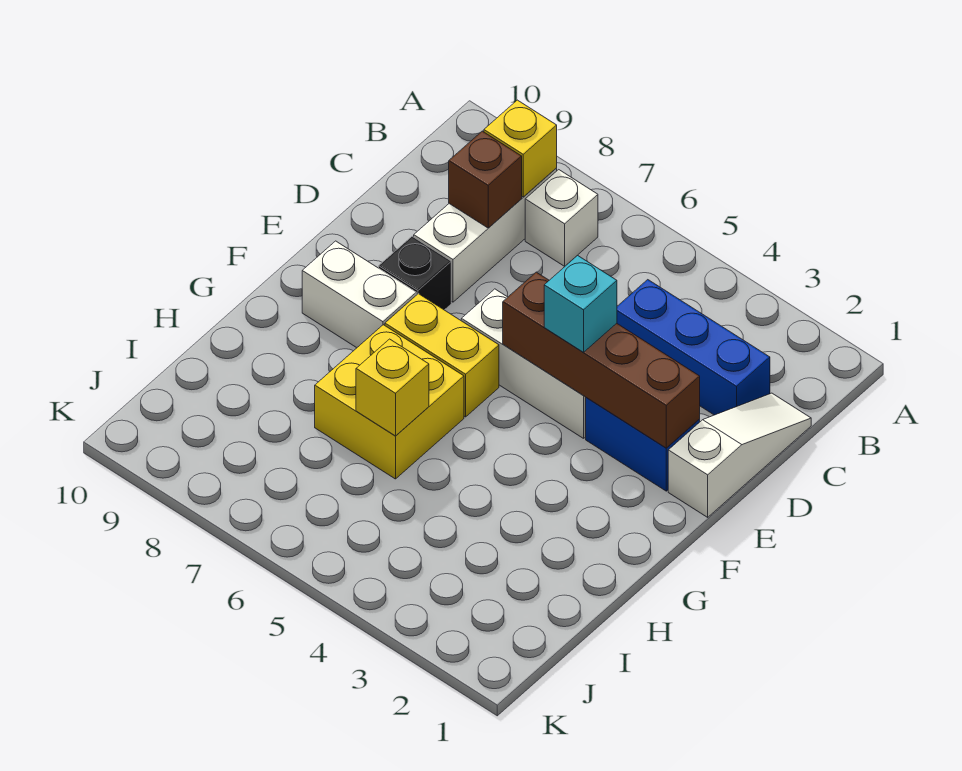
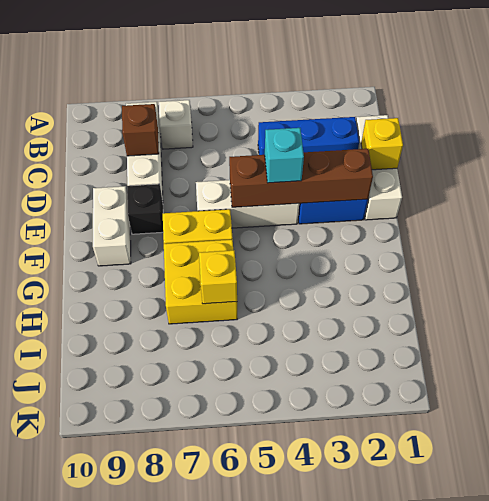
yellow 1x1 brick [484,100,557,197] -> yellow 1x1 brick moved to [361,118,403,170]
white 1x3 slope [668,393,811,517] -> white 1x3 brick [356,115,402,220]
white 1x2 brick [302,241,416,348] -> white 1x2 brick turned to [93,186,131,266]

